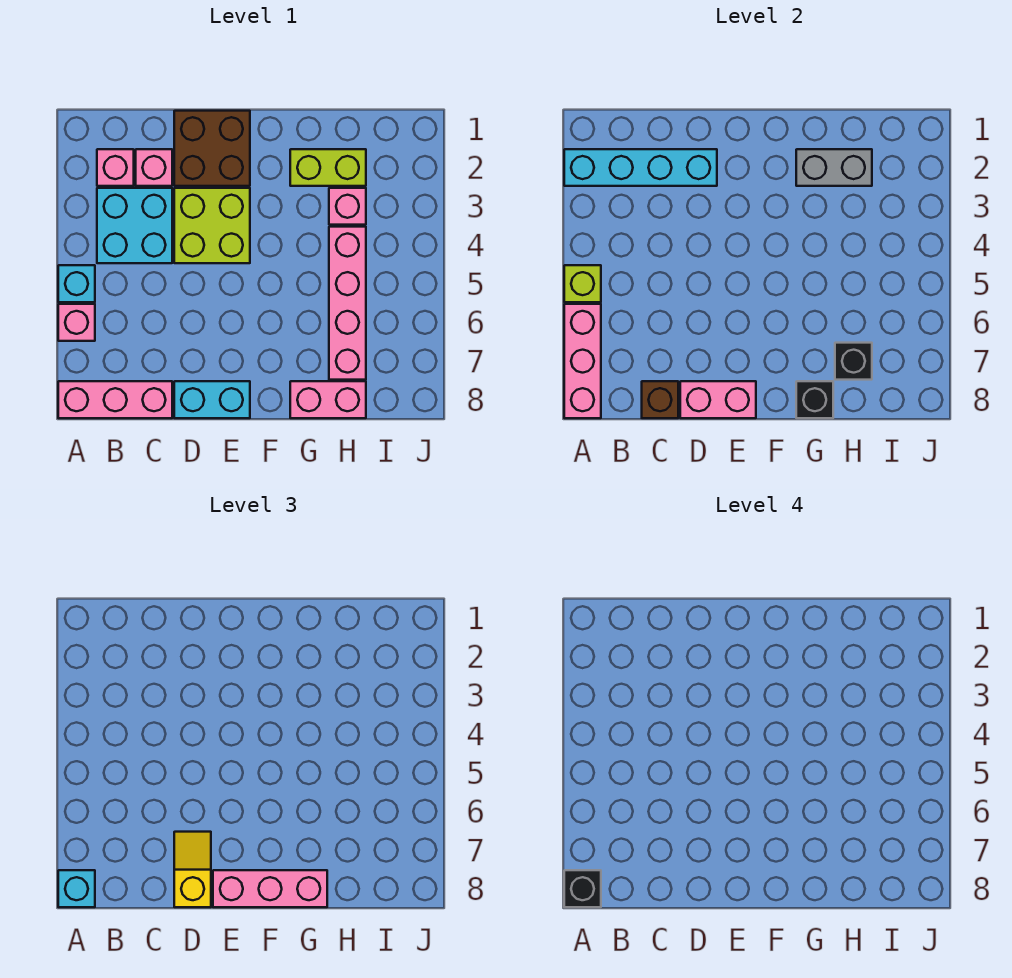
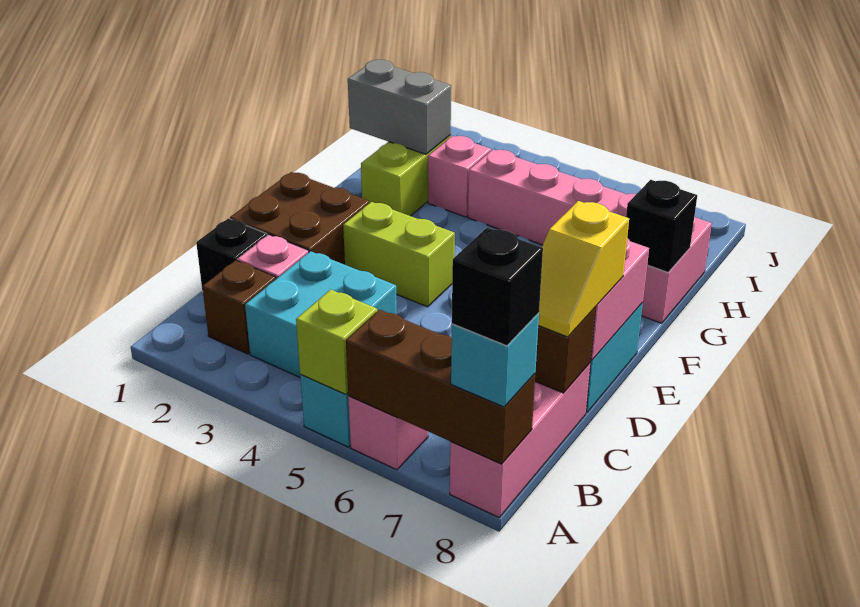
cyan 1x4 brick [564,149,717,186] -> none
pink 1x3 brick [564,304,601,418] -> brown 1x3 brick [346,310,535,464]
pink 1x1 brick [97,149,134,186] -> brown 1x1 brick [202,260,276,354]
lime 2x2 brick [174,188,250,263] -> lime 1x2 brick [343,202,455,307]
yellow 1x2 slope [174,832,211,907] -> yellow 1x2 slope turned to [538,201,629,337]
pink 1x3 brick [213,870,327,907] -> none
grey 1x2 brick [796,149,872,186] -> grey 1x2 brick turned to [348,60,451,154]
black 1x1 brick [835,343,872,380] -> black 1x1 brick moved to [196,218,267,292]

